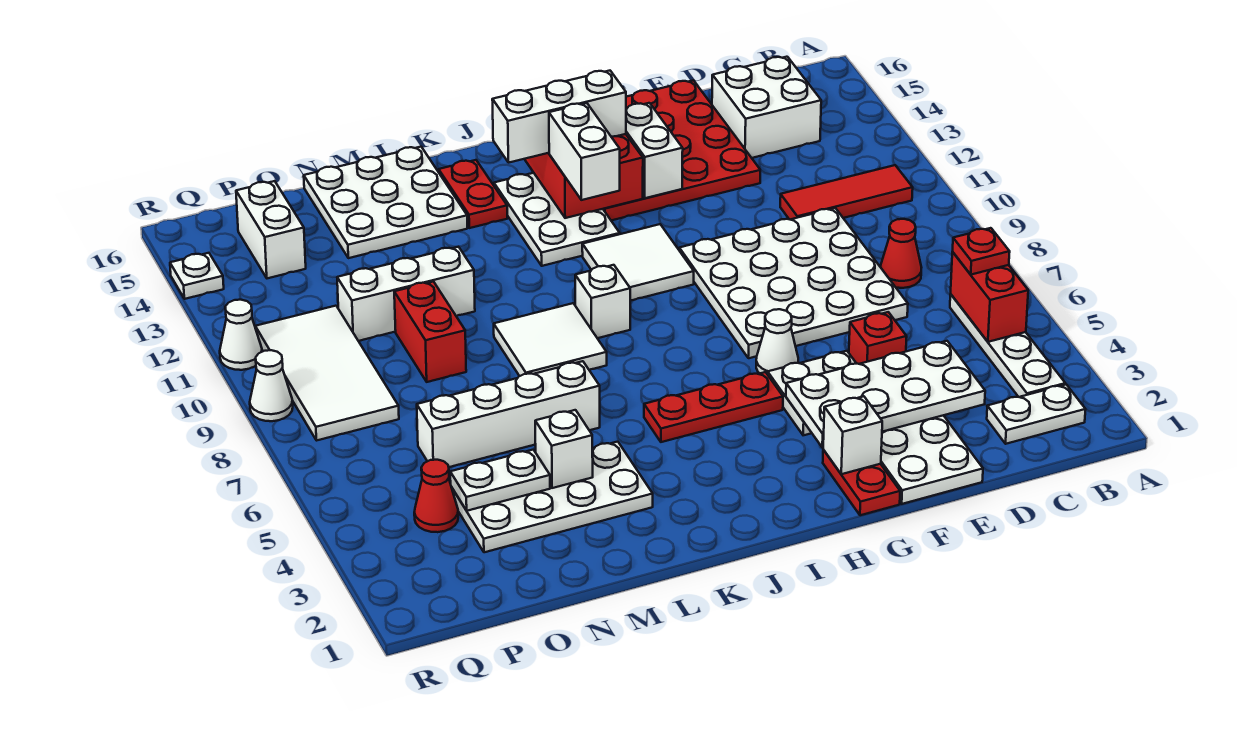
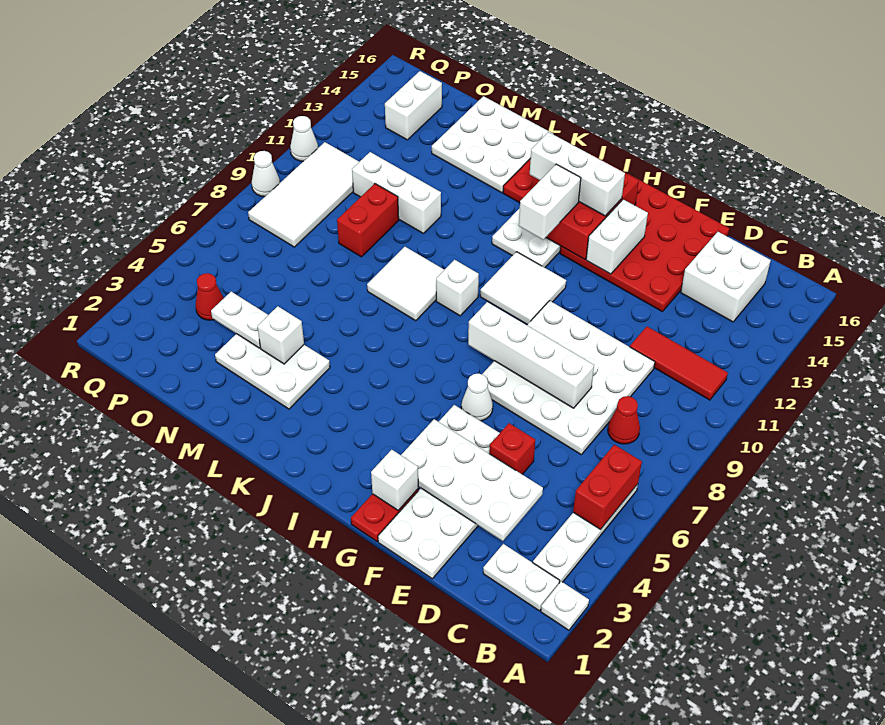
red 1x1 plate [953,228,1010,275] -> none
red 1x3 plate [644,372,783,442] -> none
white 2x4 plate [452,442,653,552] -> white 2x3 plate [215,334,330,409]
white 1x4 brick [417,361,600,467] -> white 1x4 brick moved to [468,302,594,408]
white 1x1 plate [170,253,224,299] -> white 1x1 plate moved to [541,582,589,630]

